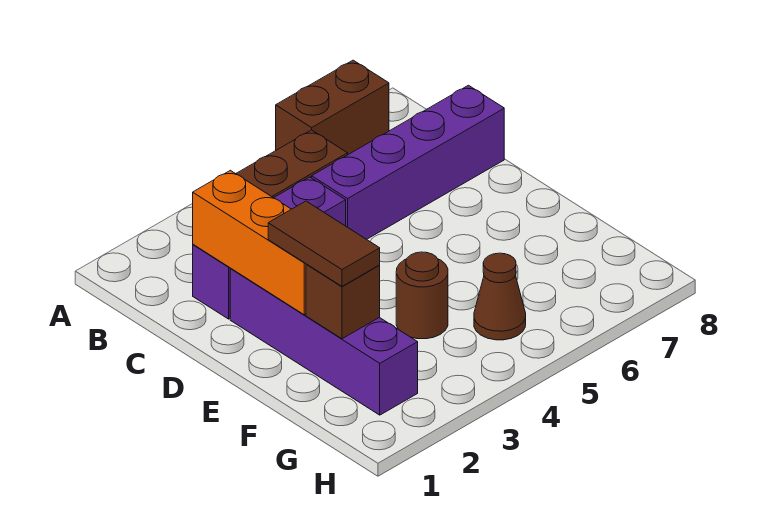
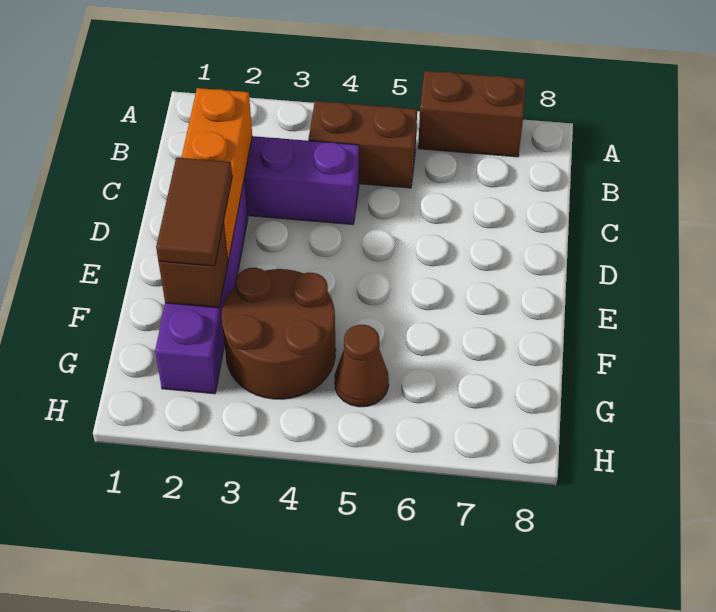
purple 1x4 brick [312,85,504,239] -> none
brown 1x1 round brick [396,252,448,339] -> brown 2x2 round brick [222,268,336,399]

